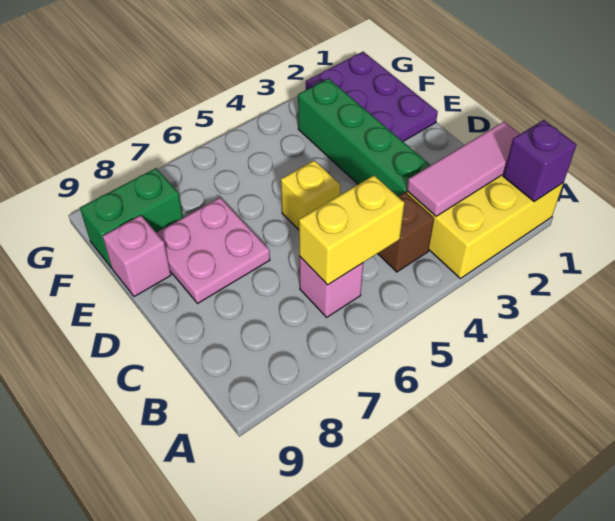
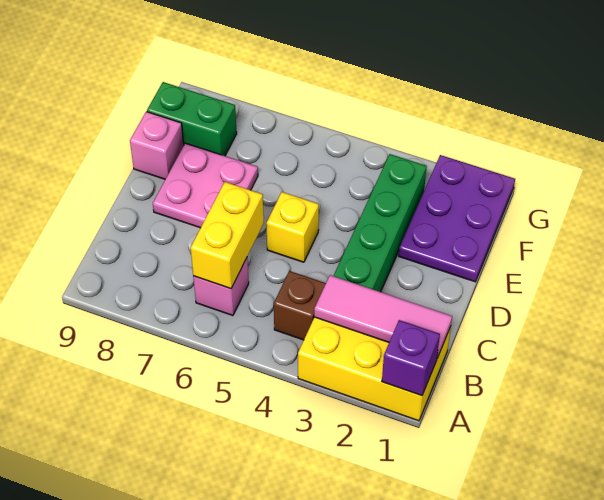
yellow 1x2 brick [299,176,404,285] -> yellow 1x2 brick turned to [191,182,264,289]

